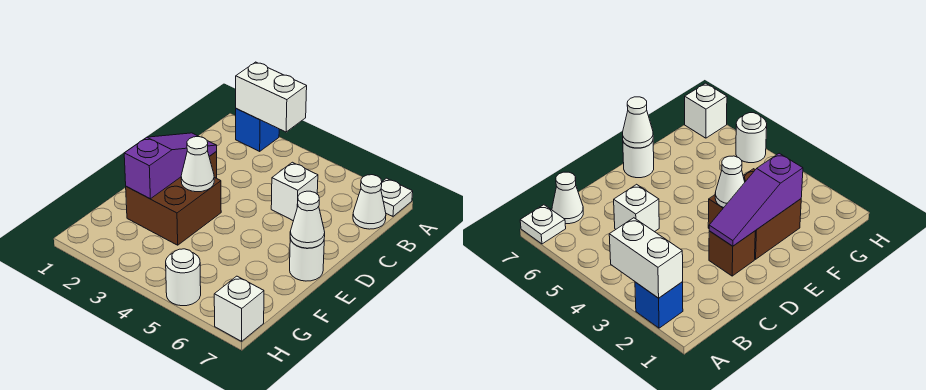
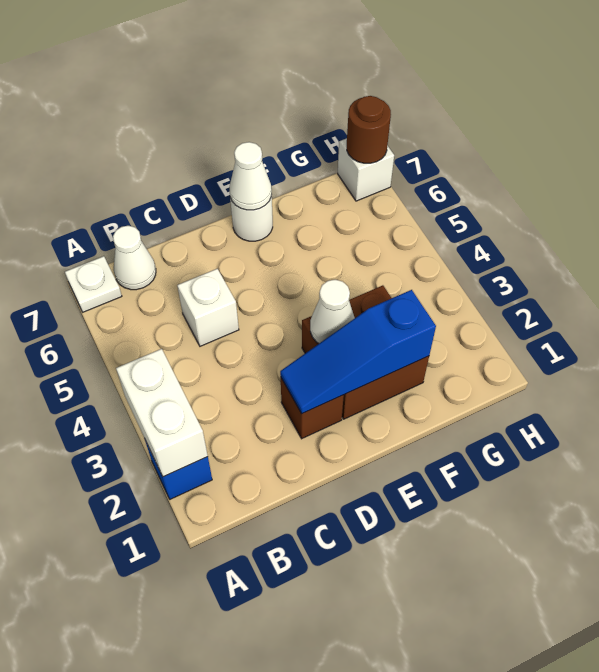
purple 1x3 slope [124,133,217,199] -> blue 1x3 slope [280,290,436,413]
white 1x1 round brick [166,249,201,306] -> none
none -> brown 1x1 round brick [347,96,391,163]

